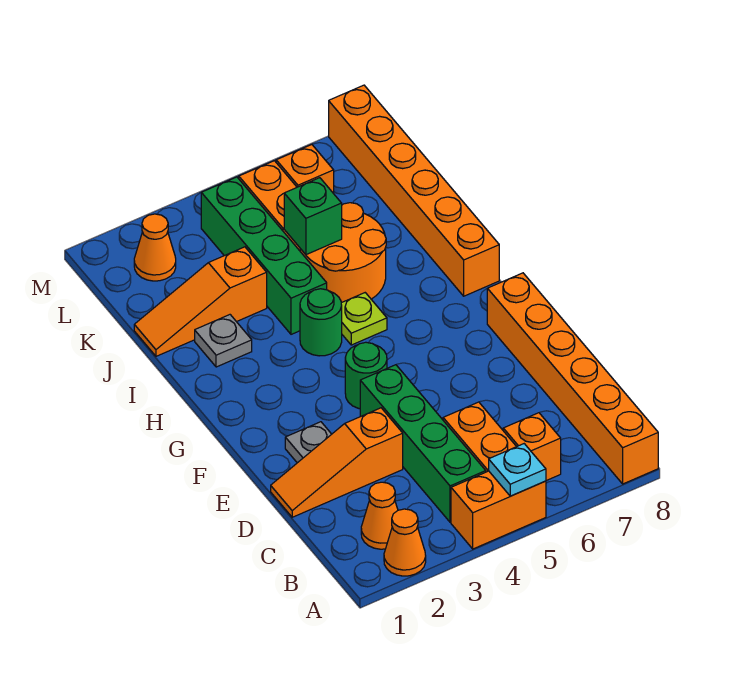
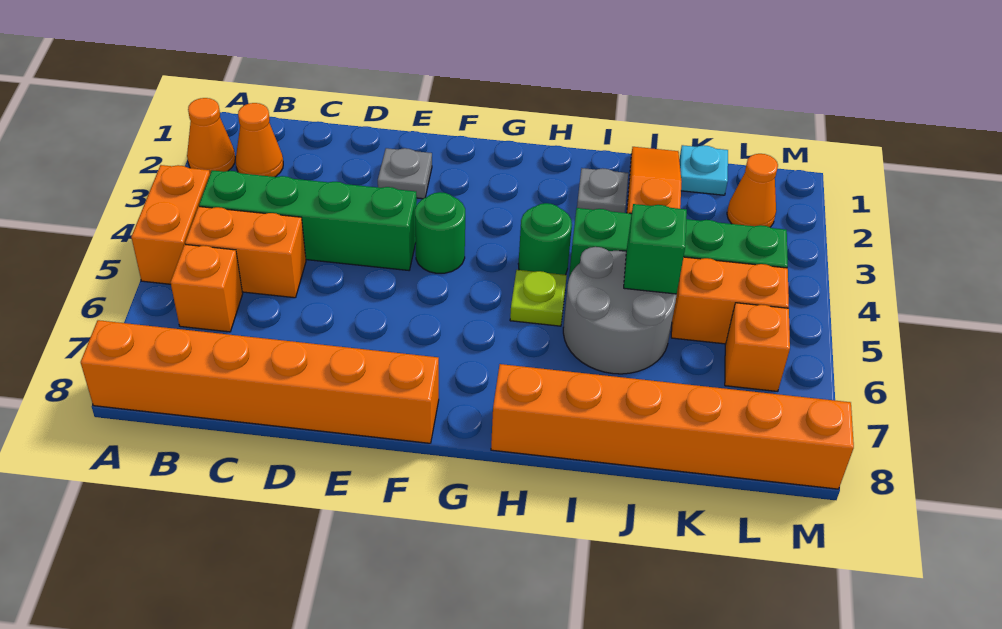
cyan 1x1 plate [489,444,546,496] -> cyan 1x1 plate moved to [679,145,728,195]
orange 1x3 slope [271,408,403,517] -> none
orange 2x2 round brick [300,203,386,303] -> grey 2x2 round brick [563,247,677,374]

